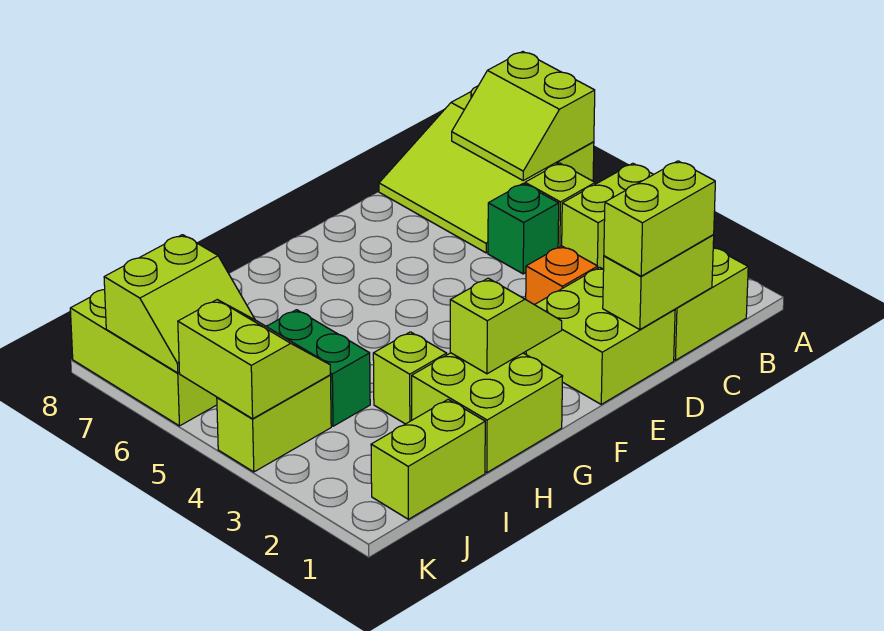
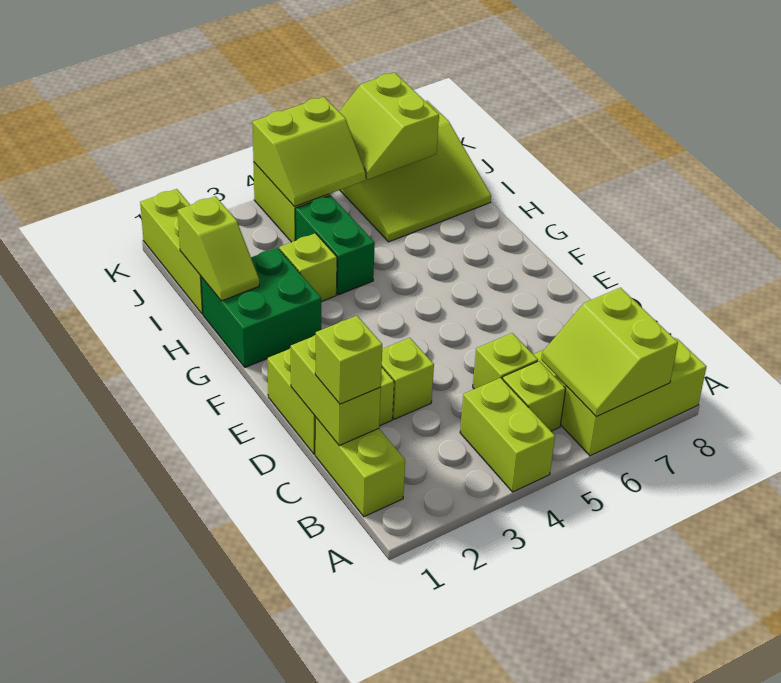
lime 2x2 slope [452,52,595,180] -> lime 2x2 slope turned to [541,288,678,417]
lime 1x2 brick [604,161,715,276] -> lime 1x1 brick [315,316,382,404]
green 1x1 brick [488,183,559,274] -> lime 1x1 brick [473,333,538,389]
orange 1x1 brick [526,246,598,305] -> lime 1x1 brick [382,338,434,419]
lime 1x2 slope [450,278,562,374] -> lime 1x2 slope moved to [177,196,259,301]
lime 2x2 brick [412,353,563,473] -> green 2x2 brick [201,248,321,367]
lime 1x2 brick [371,399,485,519] -> lime 1x3 brick [140,189,203,314]
green 1x2 brick [266,310,370,426] -> green 1x2 brick turned to [295,195,375,295]

